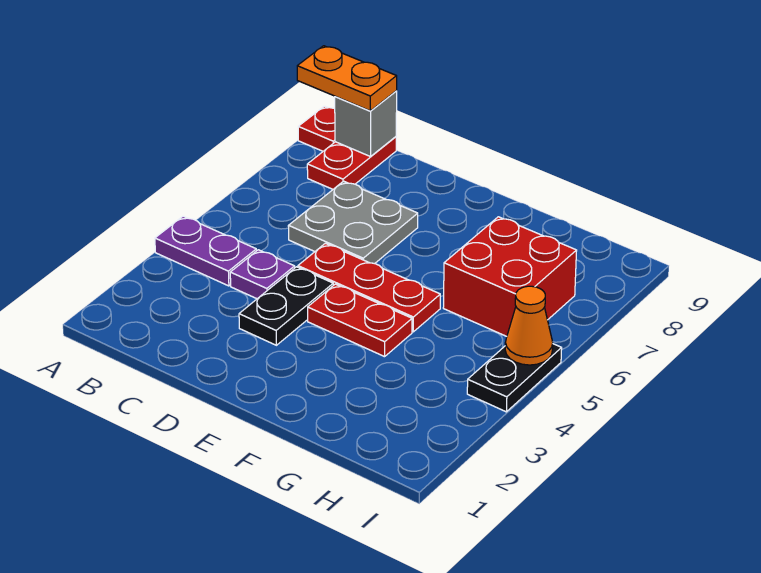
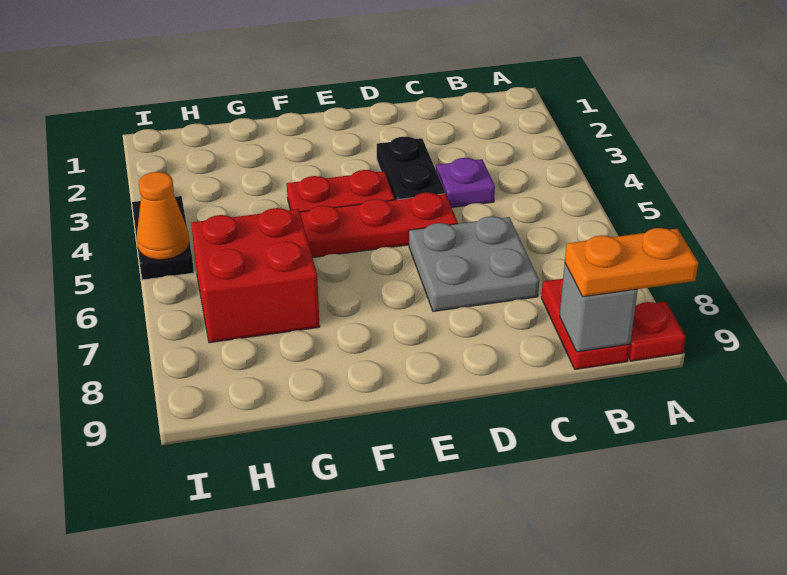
purple 1x2 plate [155,216,256,286] -> none

